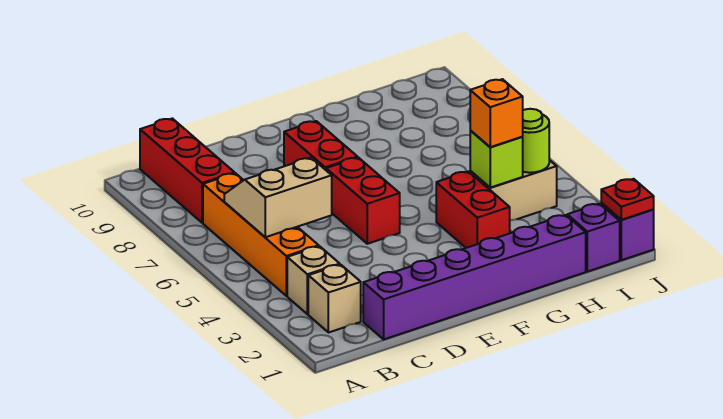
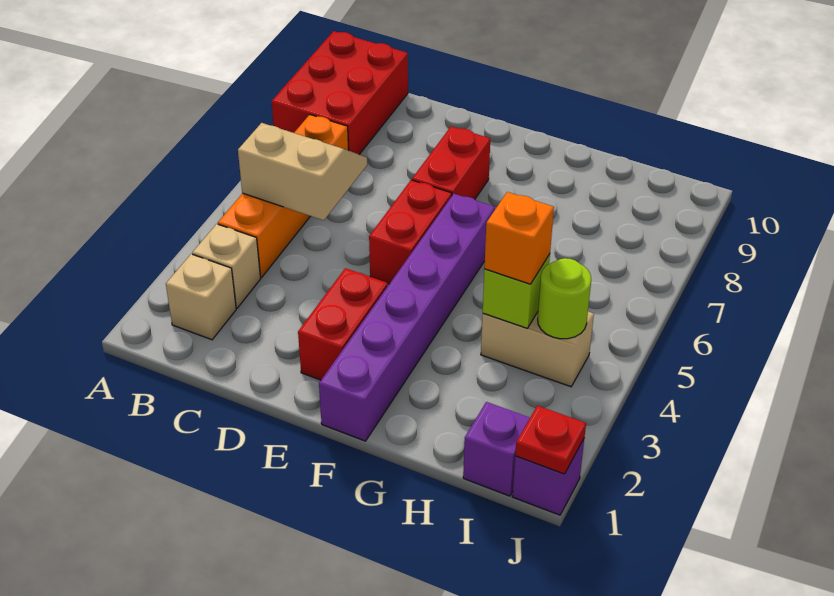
red 1x3 brick [140,118,234,223] -> red 2x3 brick [272,31,408,154]
purple 1x6 brick [363,215,586,339] -> purple 1x6 brick turned to [319,194,495,441]
red 1x2 brick [436,171,510,248] -> red 1x2 brick moved to [298,268,388,380]

